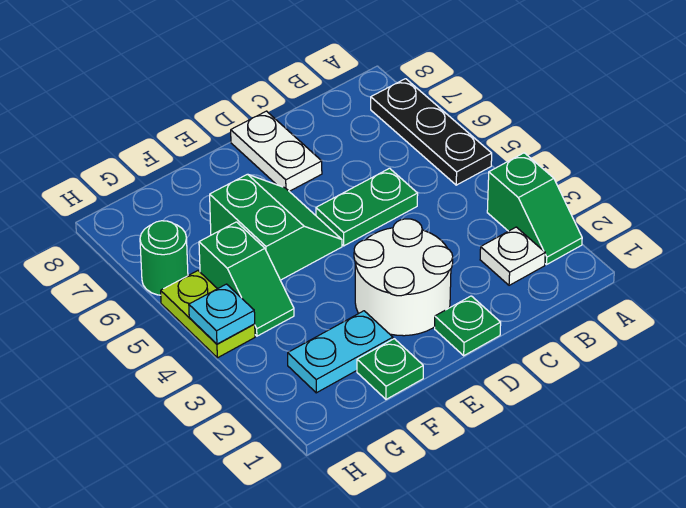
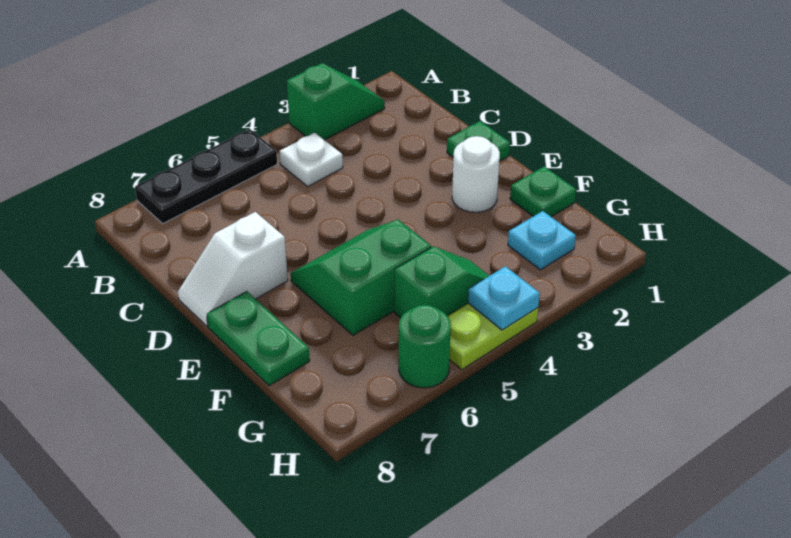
white 1x1 plate [480,227,545,285] -> white 1x1 plate moved to [280,133,343,186]
green 1x2 plate [316,168,418,246] -> green 1x2 plate moved to [207,291,310,386]
white 2x2 round brick [354,219,453,336] -> white 1x1 round brick [452,136,500,212]
white 1x2 plate [231,111,322,191] -> white 1x2 slope [178,212,288,326]
cyan 1x2 plate [288,311,393,393] -> cyan 1x1 plate [508,211,576,270]

